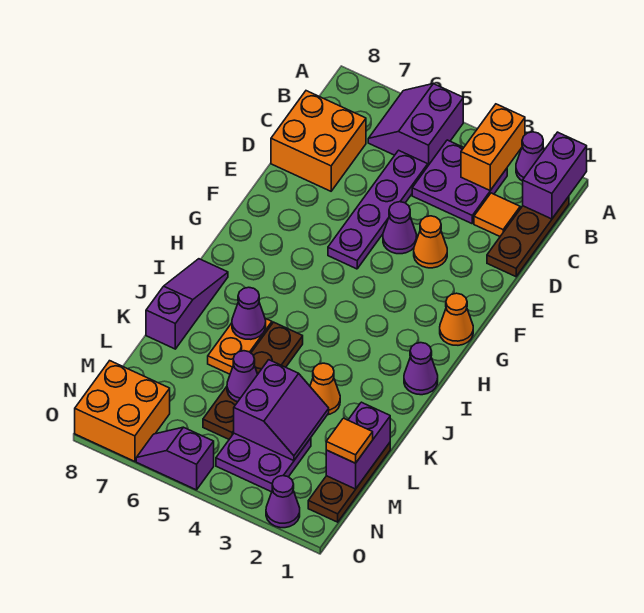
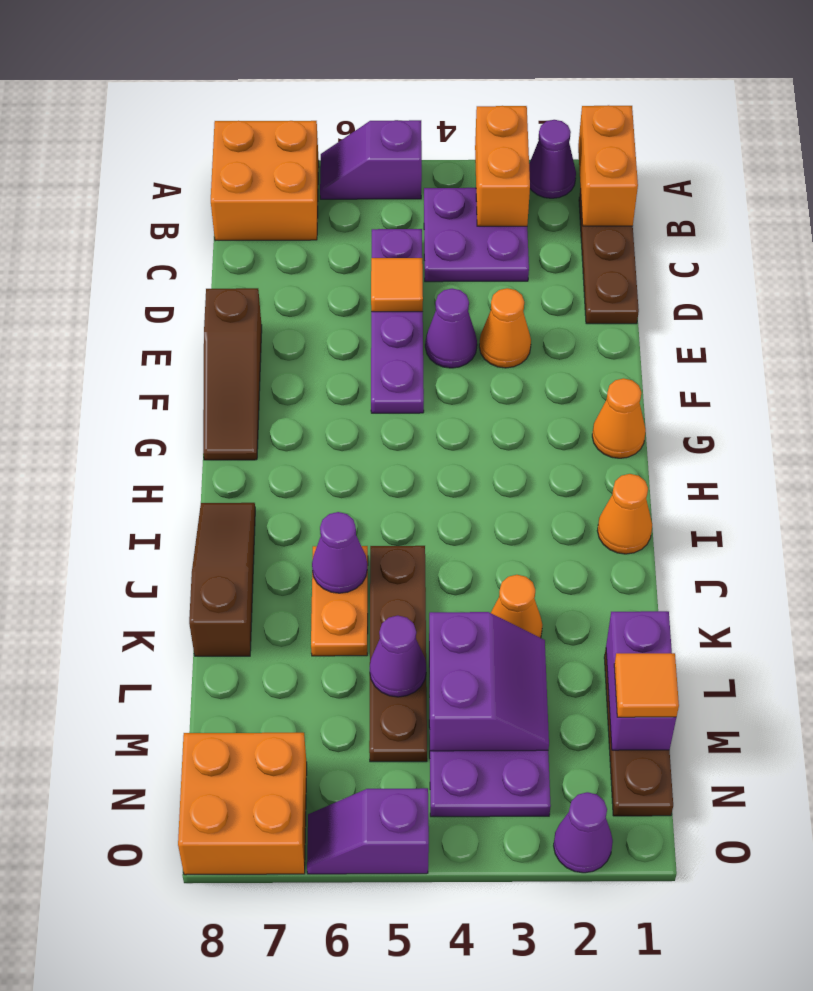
purple 1x2 brick [523,132,587,219] -> orange 1x2 brick [578,105,638,226]
purple 2x2 slope [368,84,463,165] -> purple 1x2 slope [320,120,422,199]
orange 1x1 tile [474,193,520,236] -> orange 1x1 tile moved to [371,258,423,312]
orange 2x2 brick [271,91,366,191] -> orange 2x2 brick moved to [211,121,319,241]
none -> brown 1x3 slope [203,288,262,460]
purple 1x1 cone [404,343,438,395] -> orange 1x1 cone [597,474,652,554]
purple 1x3 slope [146,259,228,349] -> brown 1x3 slope [189,503,255,656]

